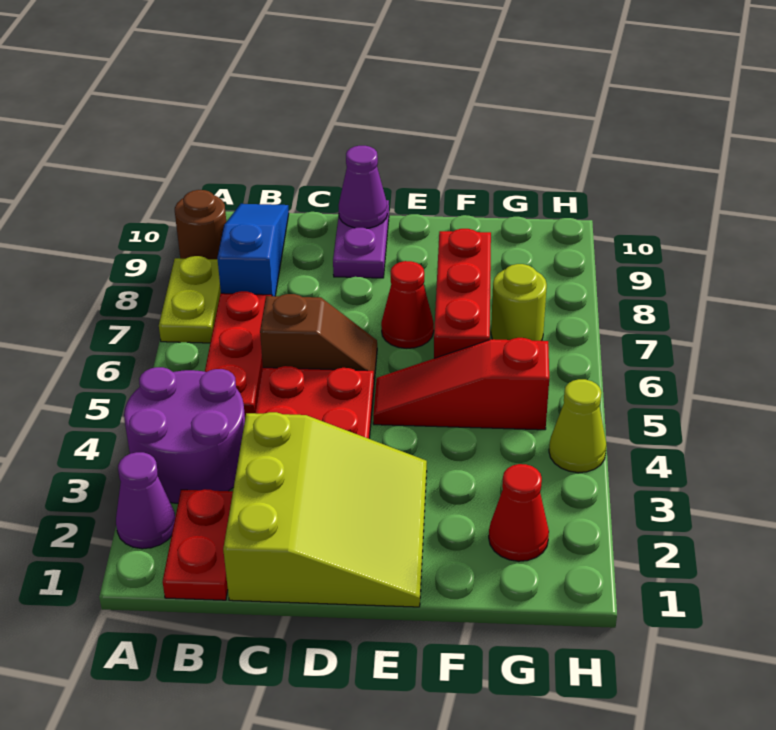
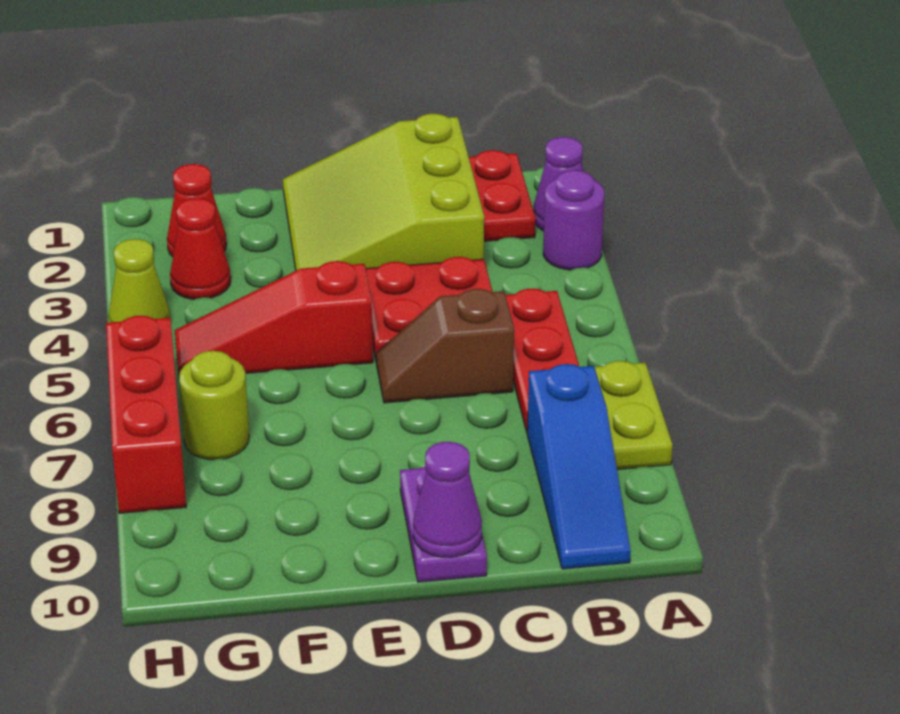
purple 2x2 round brick [124,367,245,503] -> purple 1x1 round brick [543,170,604,270]
brown 1x1 round brick [175,190,226,259] -> none
red 1x3 slope [373,338,549,430] -> red 1x3 slope turned to [175,261,373,375]
red 1x1 cone [381,261,434,349] -> red 1x1 cone moved to [170,198,231,299]
red 1x3 brick [434,229,491,358] -> red 1x3 brick moved to [106,316,186,513]

